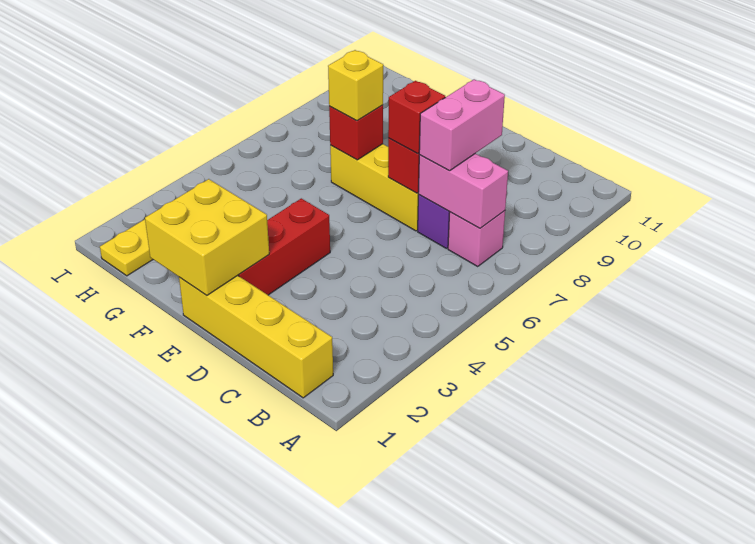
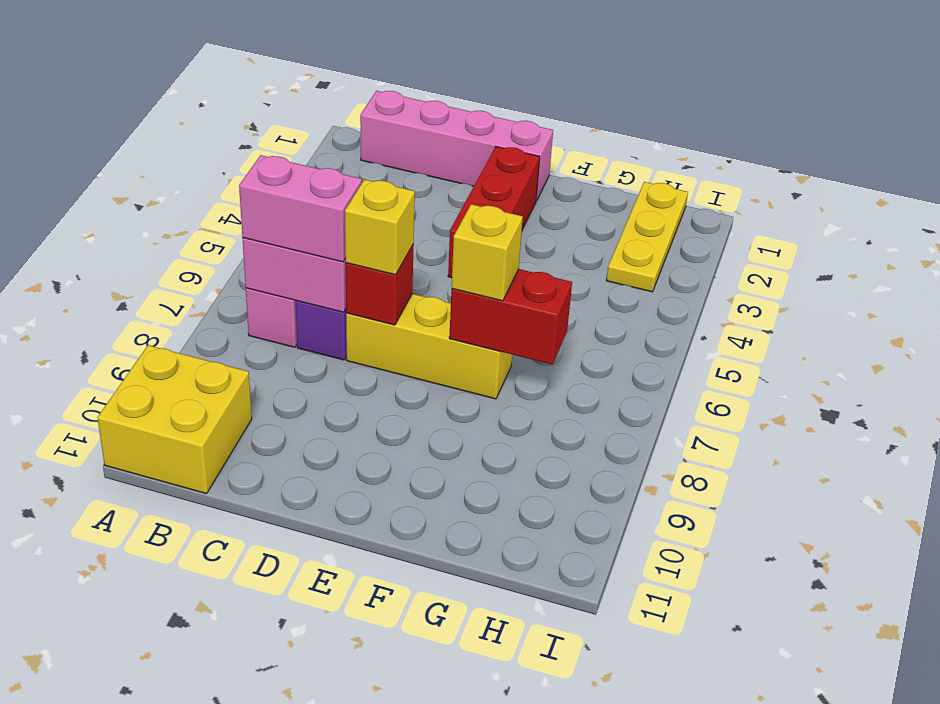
yellow 1x4 brick [179,275,333,398] -> pink 1x4 brick [360,91,553,201]
pink 1x2 brick [419,79,505,171] -> pink 1x2 brick turned to [239,155,362,262]
red 1x1 brick [388,81,445,154] -> yellow 1x1 brick [345,179,415,275]
yellow 2x2 brick [145,179,269,295] -> yellow 2x2 brick moved to [97,345,252,494]
red 1x1 brick [329,105,383,160] -> red 1x2 brick [449,269,572,365]

